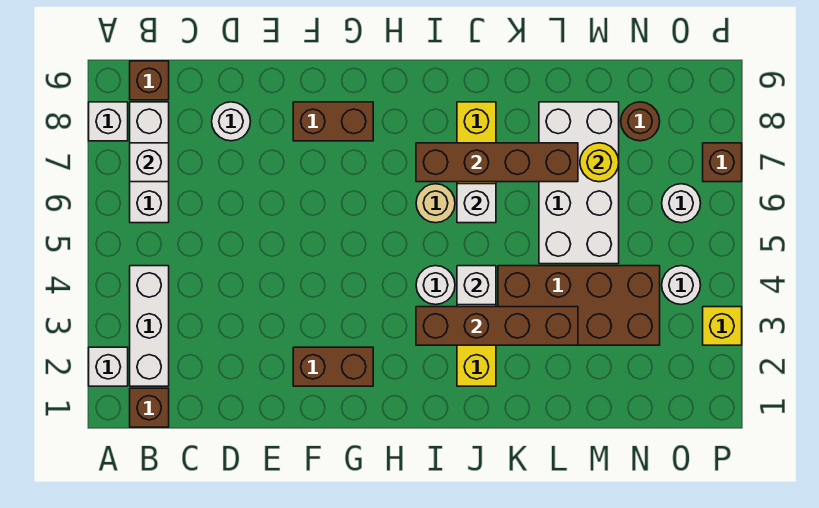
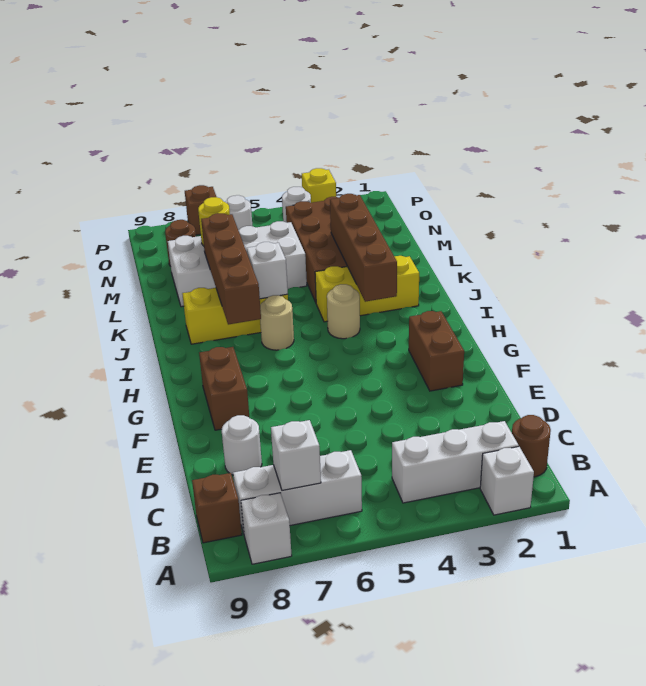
brown 1x1 brick [130,388,169,427] -> brown 1x1 round brick [512,415,551,477]
white 1x1 round brick [416,266,455,305] -> tan 1x1 round brick [327,284,360,339]
white 1x1 brick [457,266,496,305] -> none

